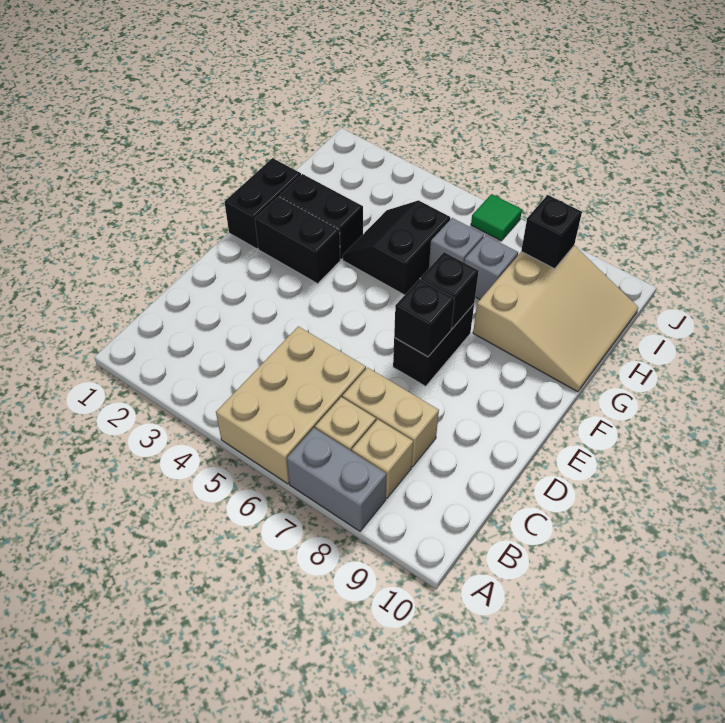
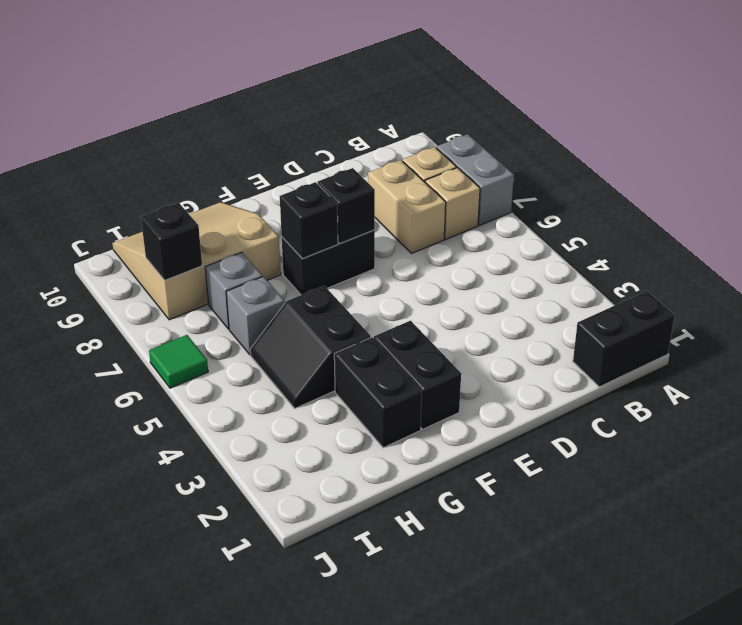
tan 2x3 brick [216,326,366,484] -> none
black 1x2 brick [225,158,301,249] -> black 1x2 brick moved to [573,291,675,387]
black 2x2 slope [343,200,450,295] -> black 2x2 slope turned to [250,286,371,408]

